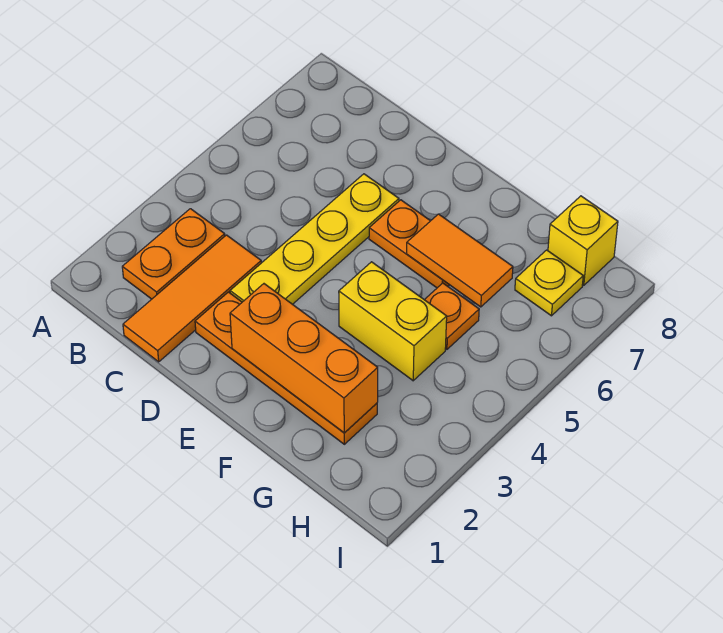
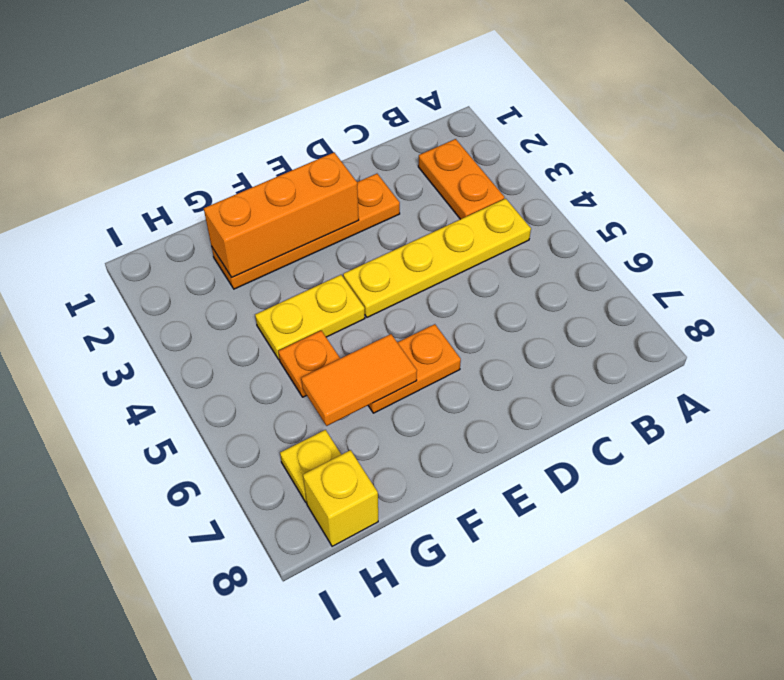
orange 1x3 tile [123,235,261,362] -> none
yellow 1x4 plate [230,174,399,304] -> yellow 1x4 plate turned to [343,199,531,317]
yellow 1x2 brick [339,262,447,381] -> yellow 1x2 plate [255,275,365,359]

